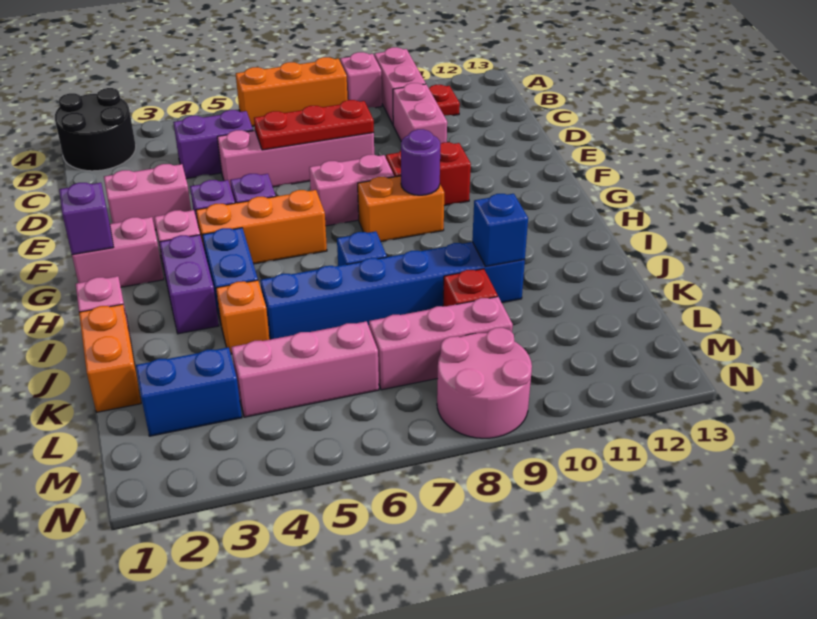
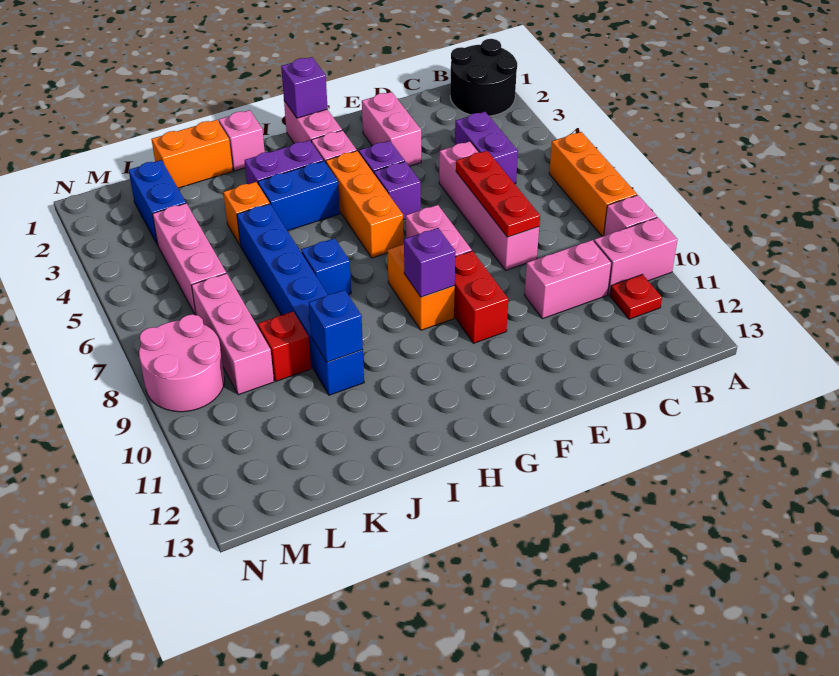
purple 1x1 round brick [401,129,440,195] -> purple 1x1 brick [404,228,456,297]

